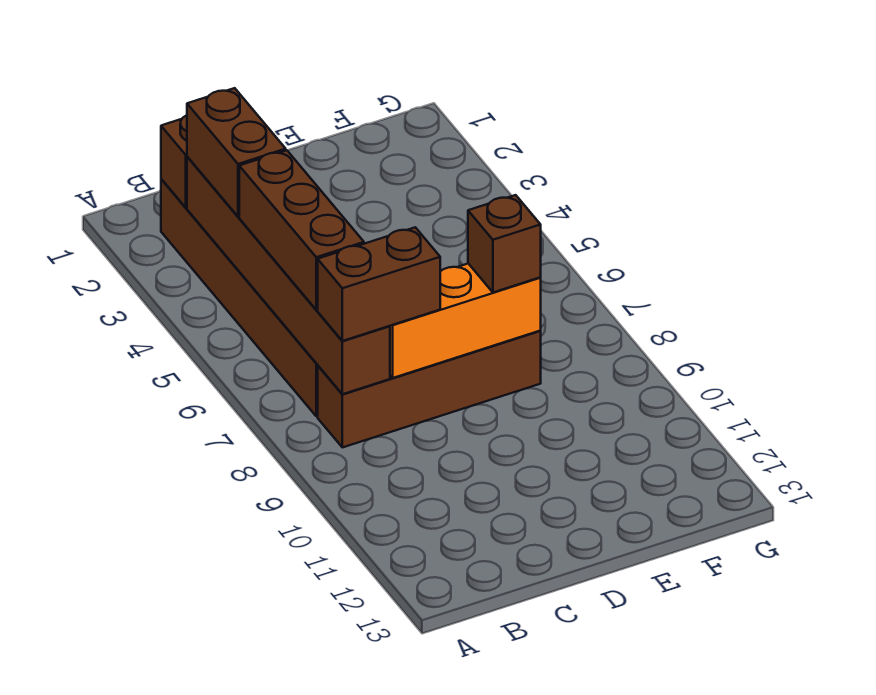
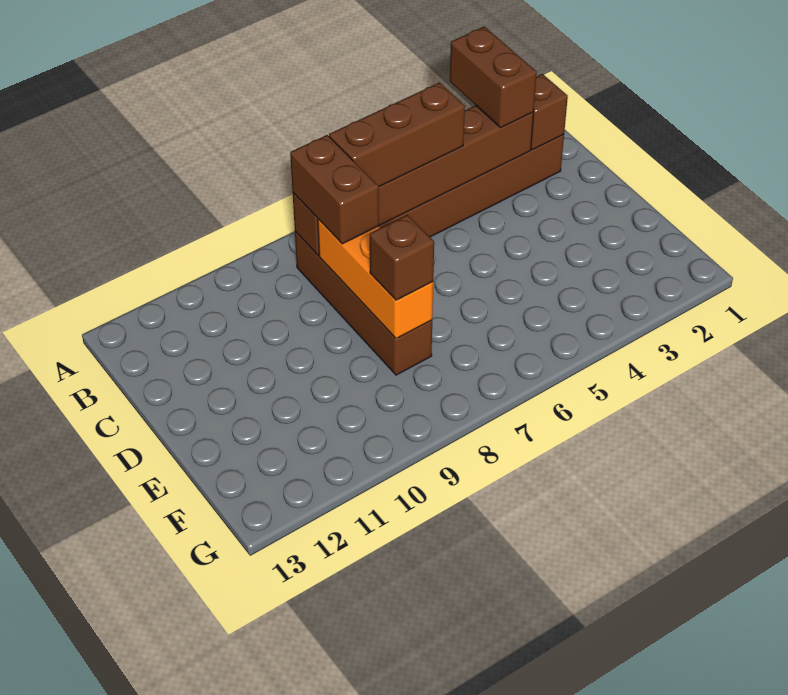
brown 1x2 brick [187,88,286,217] -> brown 1x2 brick turned to [450,26,537,128]

